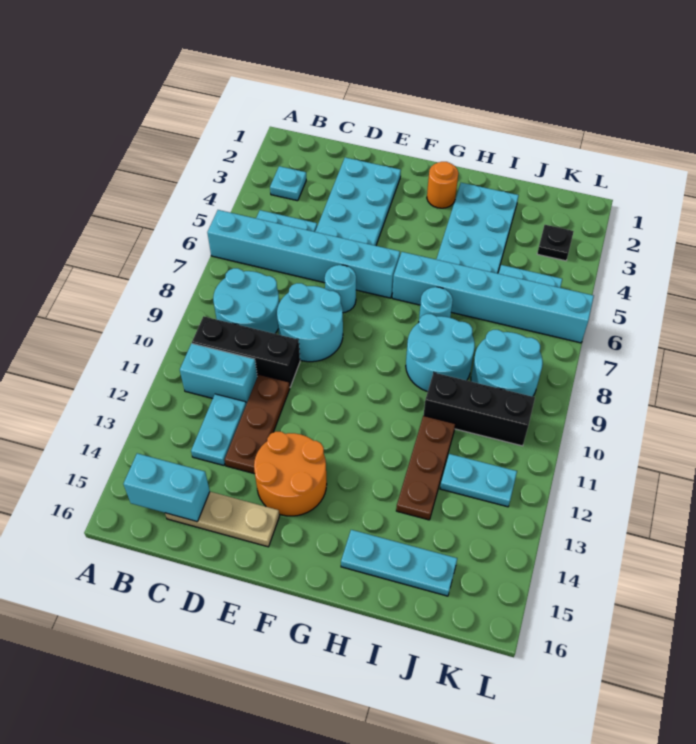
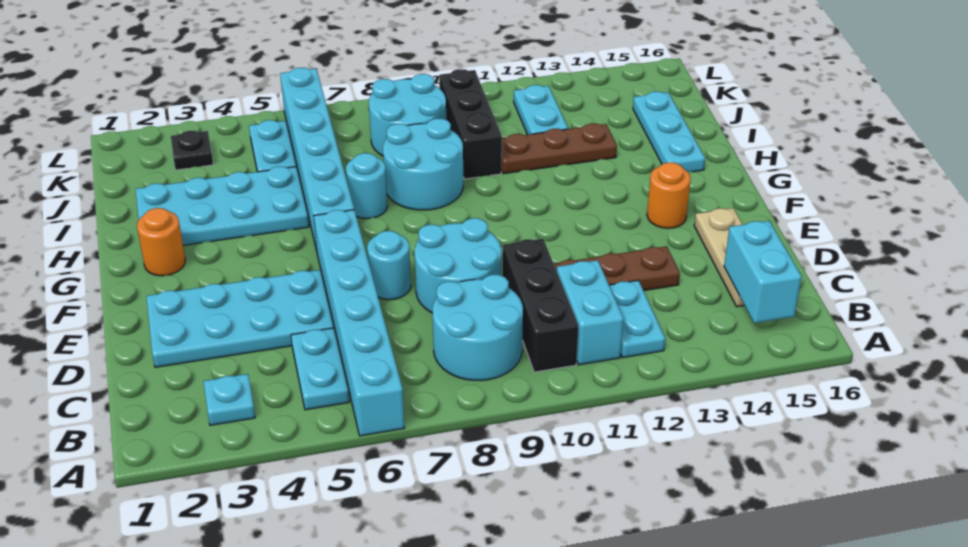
cyan 1x2 plate [191,394,246,465] -> cyan 1x2 plate turned to [609,280,665,357]
orange 2x2 round brick [254,432,327,516] -> orange 1x1 round brick [647,162,691,228]

